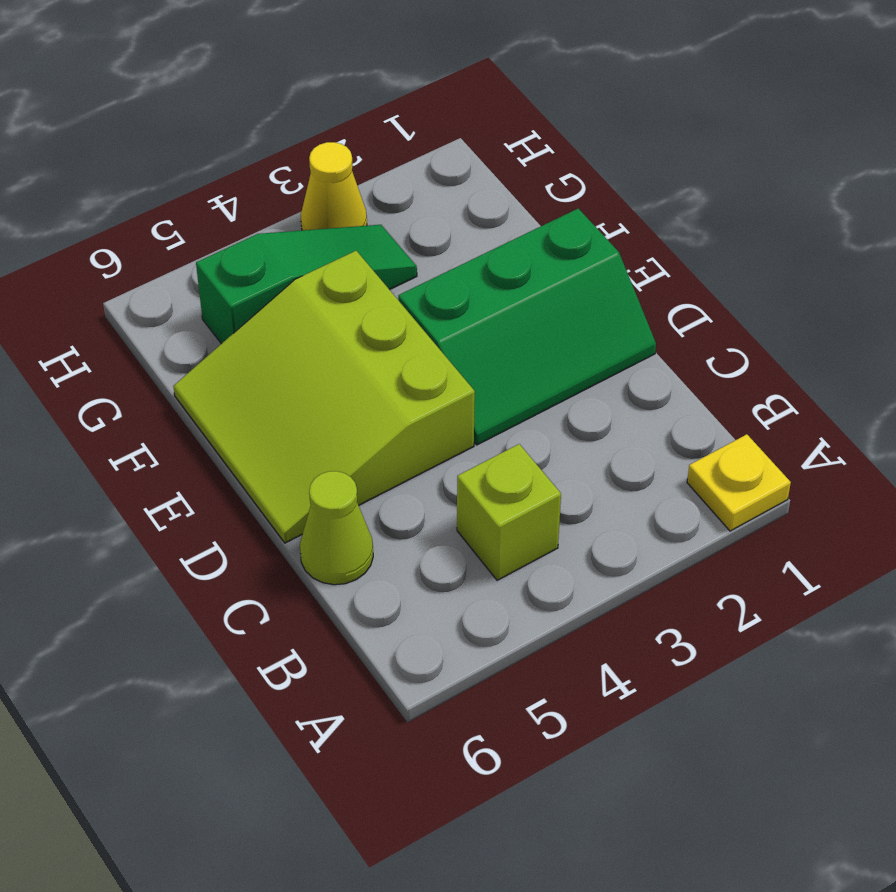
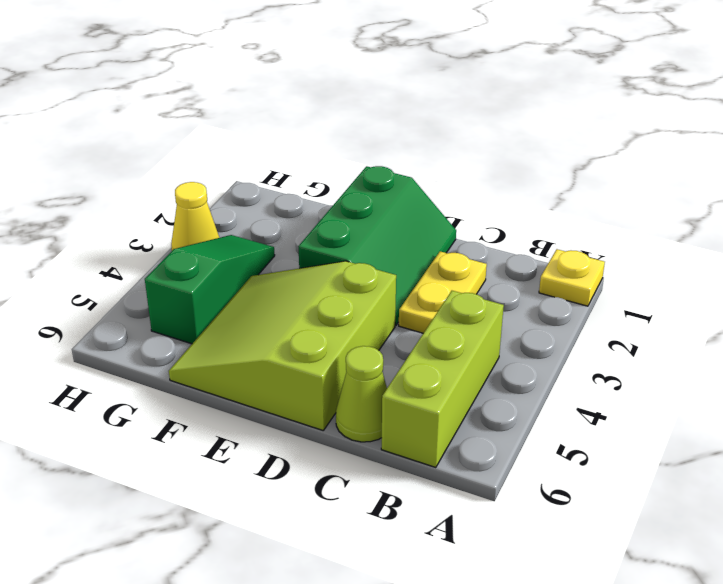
lime 1x1 brick [457,444,561,580] -> lime 1x3 brick [381,291,504,468]
none -> yellow 1x2 plate [399,251,487,333]
lime 3x3 slope [173,251,475,543] -> lime 3x3 slope turned to [169,261,396,430]

